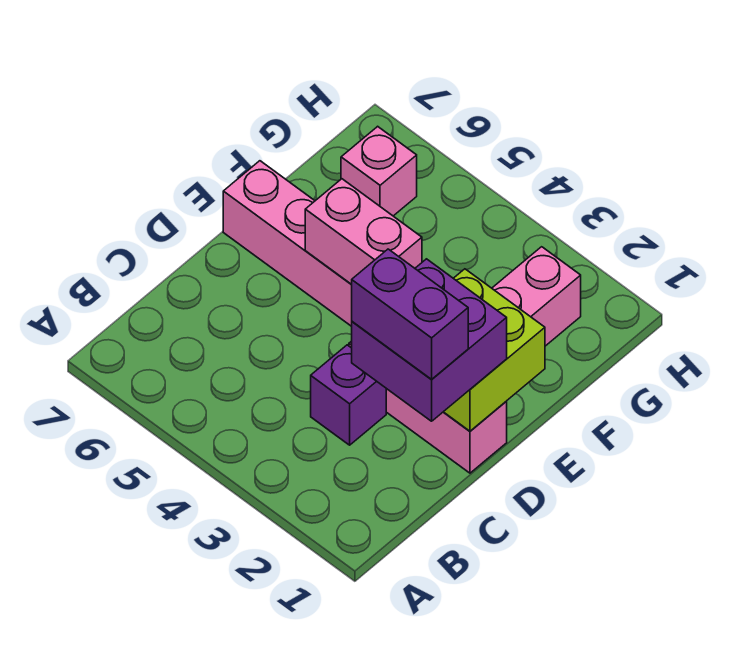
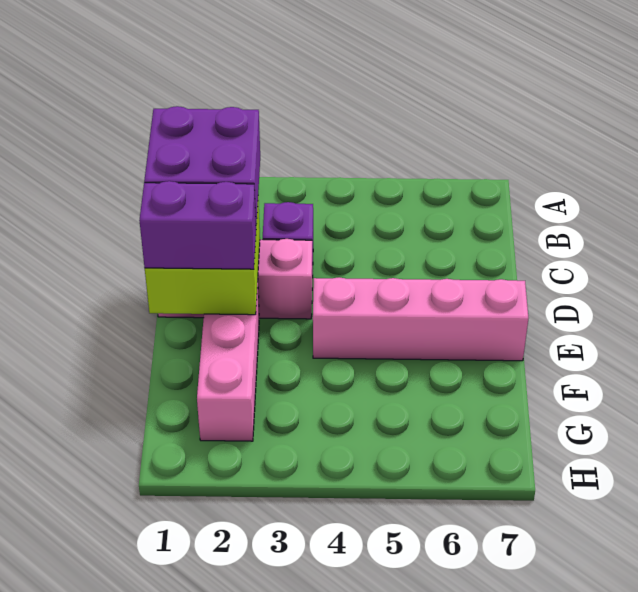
purple 1x2 brick [352,249,468,379] -> purple 1x2 brick moved to [139,181,256,269]
pink 1x2 brick [305,179,422,284] -> none
pink 1x1 brick [341,126,417,216] -> none

